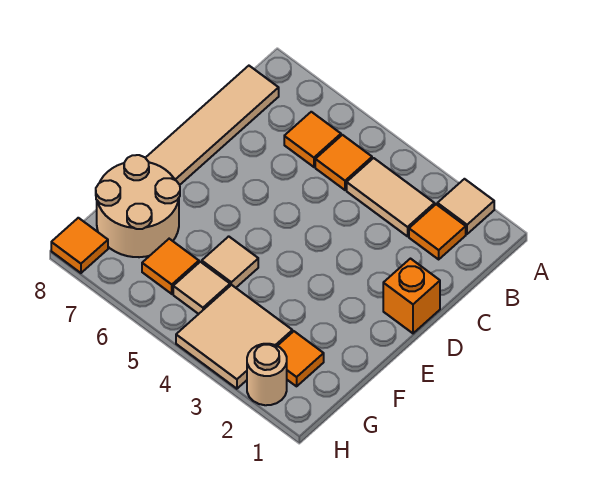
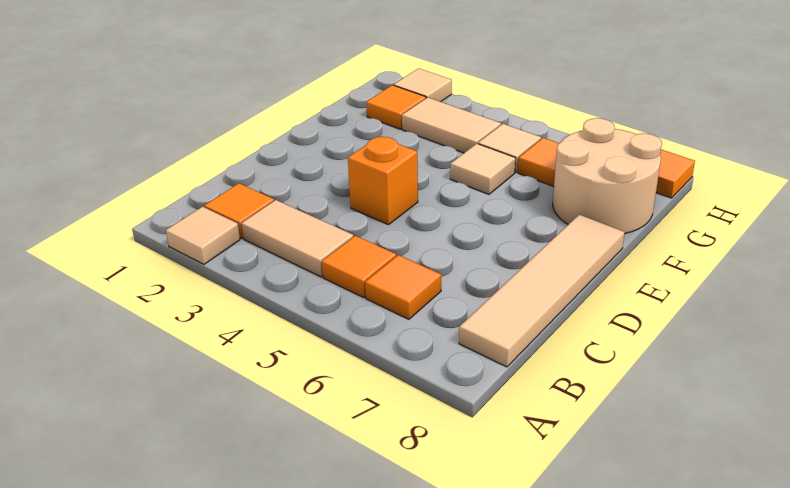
orange 1x1 brick [383,259,440,333] -> orange 1x1 brick moved to [348,137,418,225]
tan 2x2 tile [176,285,292,389] -> tan 1x2 tile [402,97,501,153]
tan 1x1 round brick [247,344,287,405] -> tan 1x1 tile [394,68,452,102]

